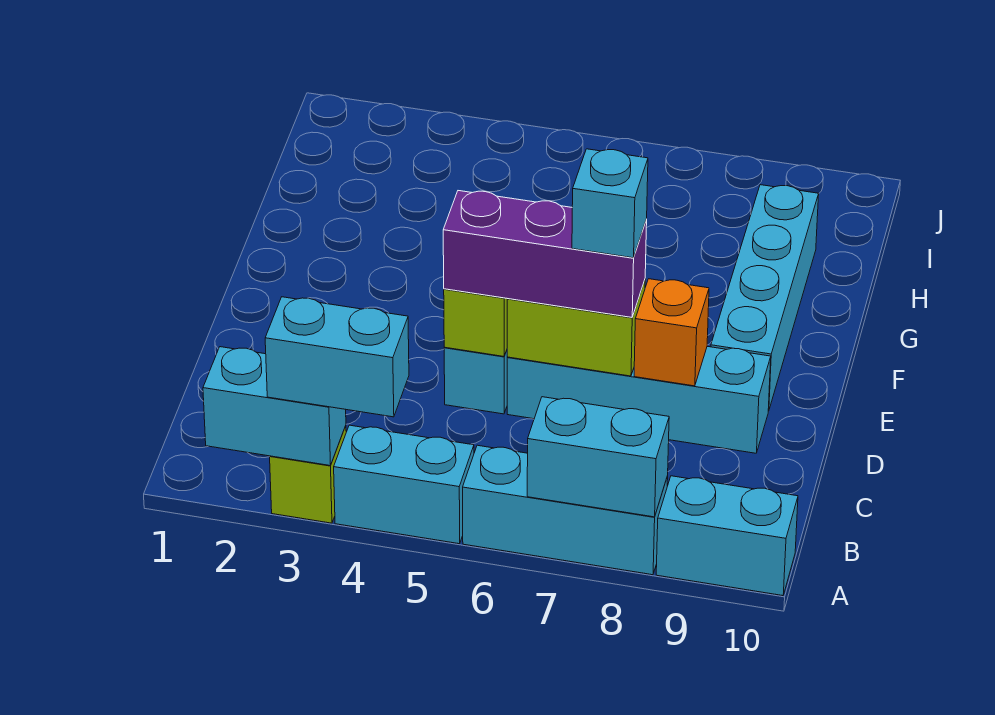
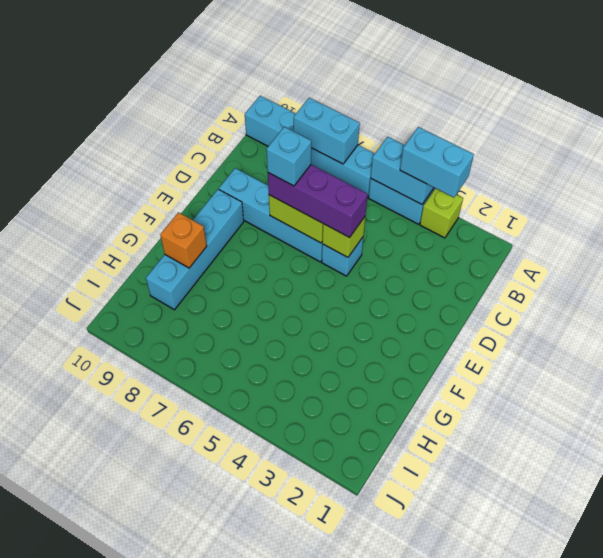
cyan 1x2 brick [203,347,346,466] -> cyan 1x2 brick moved to [371,137,434,204]
orange 1x1 brick [634,279,709,386] -> orange 1x1 brick moved to [160,213,207,268]

